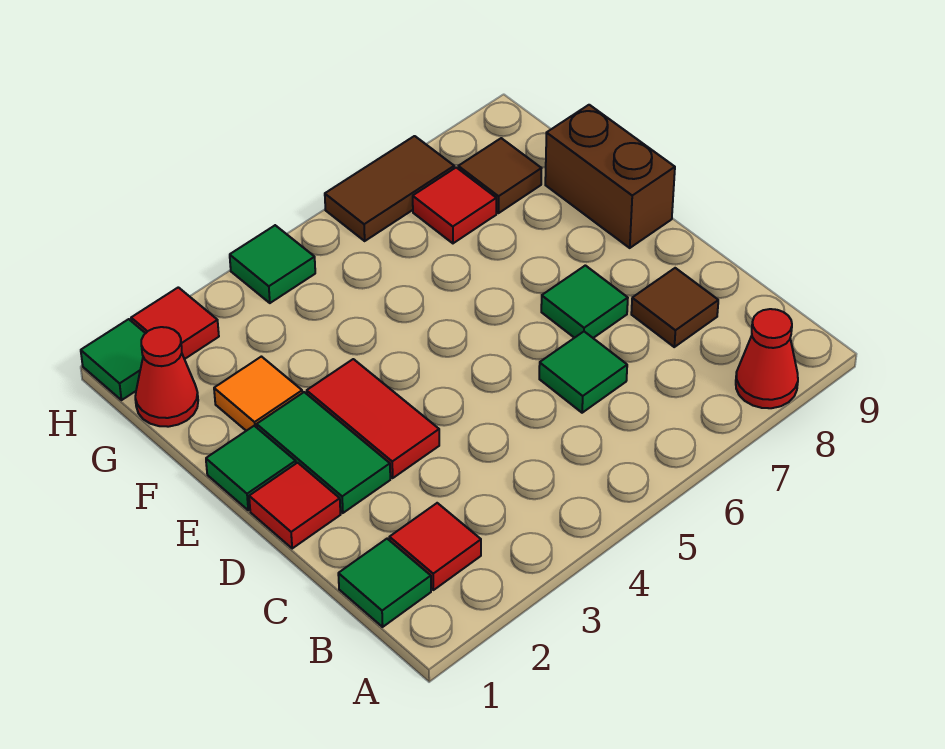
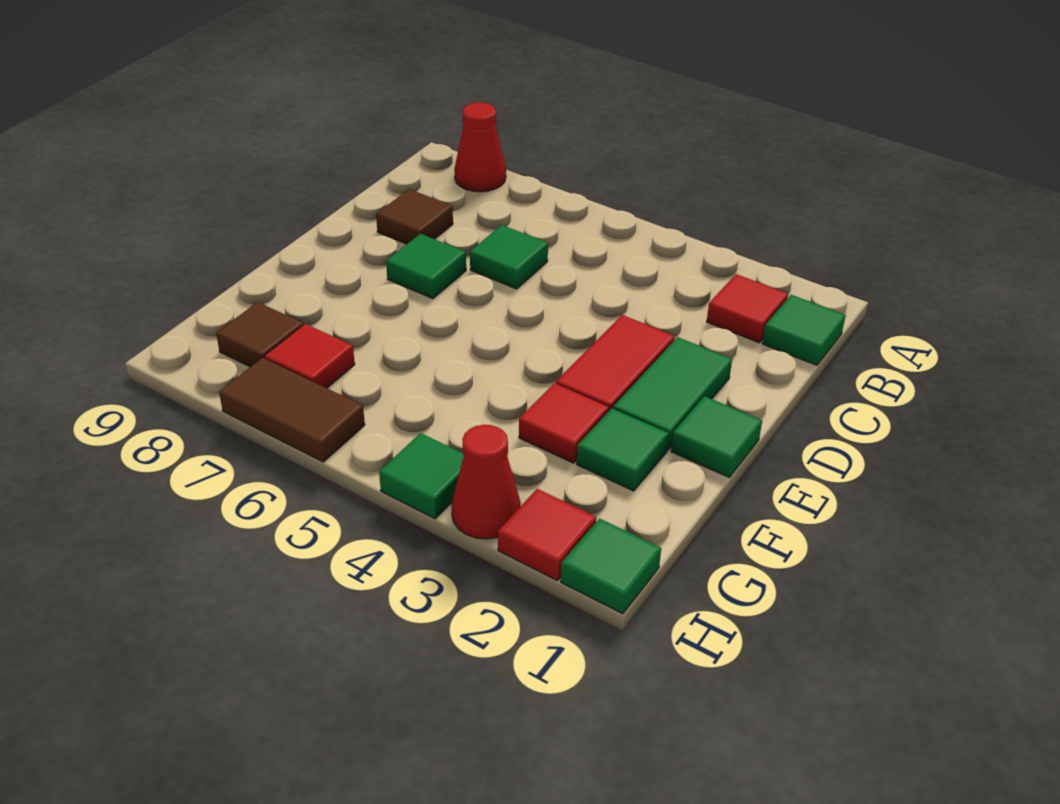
red 1x1 tile [249,463,340,548] -> red 1x1 tile moved to [519,383,609,463]
brown 1x2 brick [545,105,675,248] -> none
orange 1x1 tile [214,357,302,431] -> green 1x1 tile [577,408,669,491]
red 1x1 cone [135,327,198,427] -> red 1x1 cone moved to [452,425,521,539]

